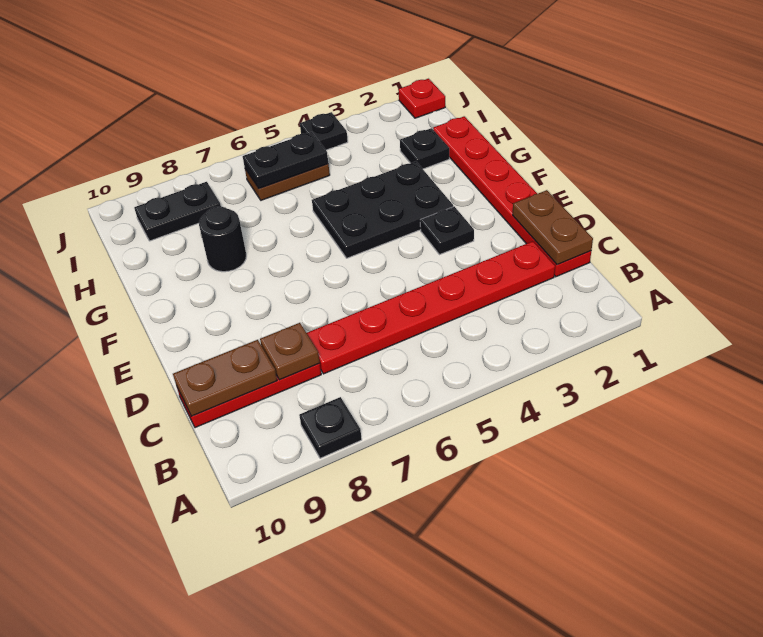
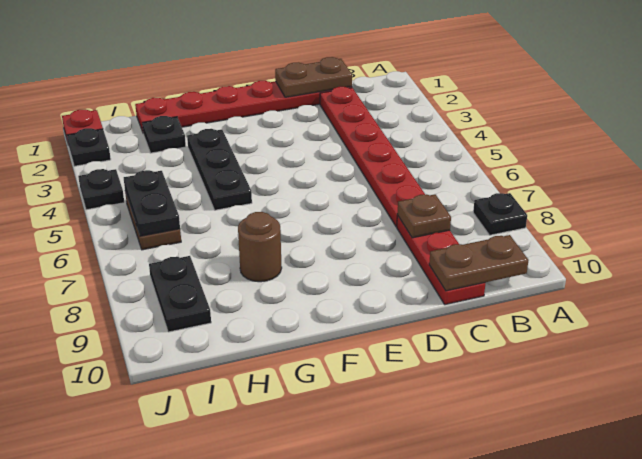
brown 1x2 plate [173,340,277,416] -> brown 1x2 plate turned to [429,235,529,291]
black 1x1 plate [420,206,474,255] -> black 1x1 plate moved to [67,128,111,166]
black 2x3 plate [312,161,453,258] -> black 1x3 plate [187,128,252,210]
black 1x1 round brick [199,206,246,272] -> brown 1x1 round brick [238,212,282,282]

